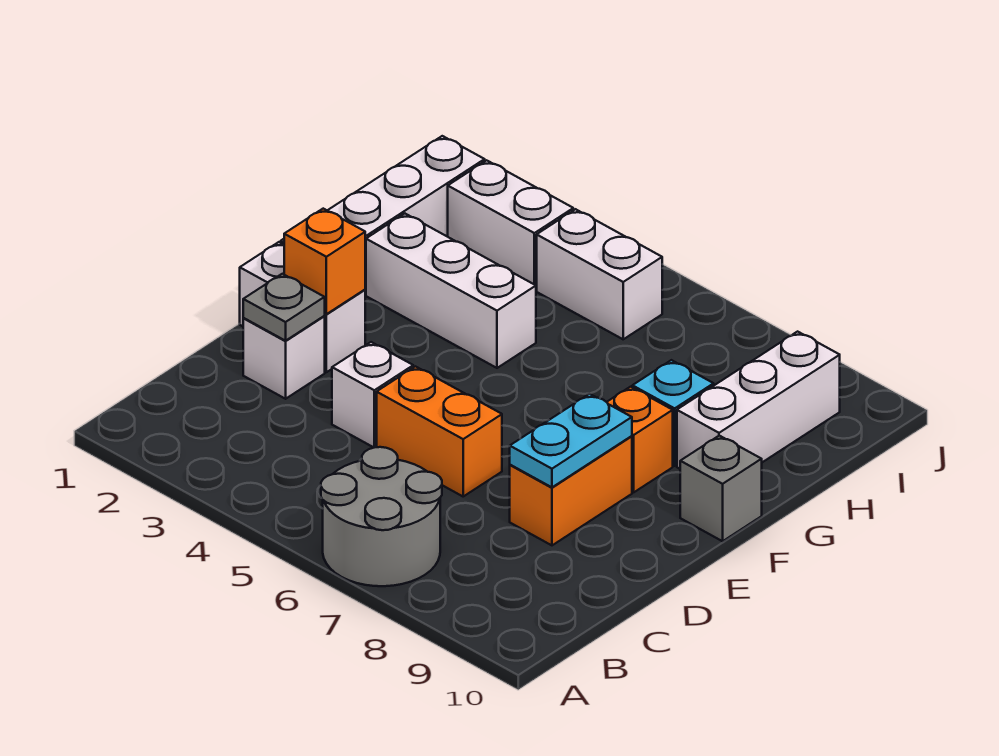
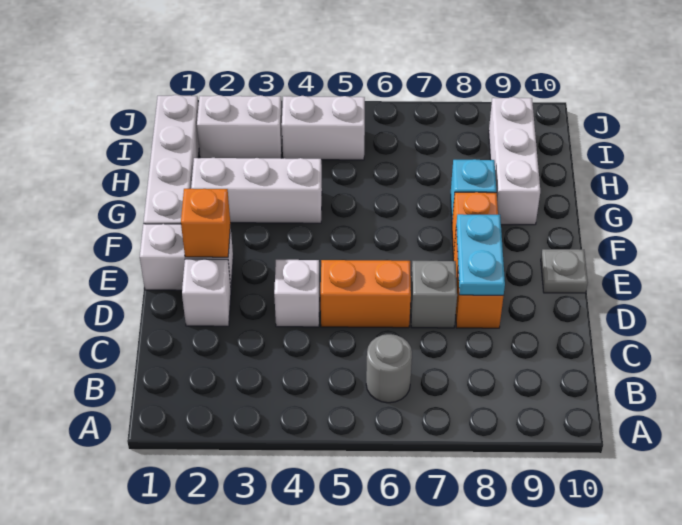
grey 2x2 round brick [321,447,442,586] -> grey 1x1 round brick [366,334,412,403]
grey 1x1 plate [243,274,325,341] -> grey 1x1 plate moved to [541,249,588,293]
grey 1x1 brick [680,436,762,541] -> grey 1x1 brick moved to [411,261,457,328]

